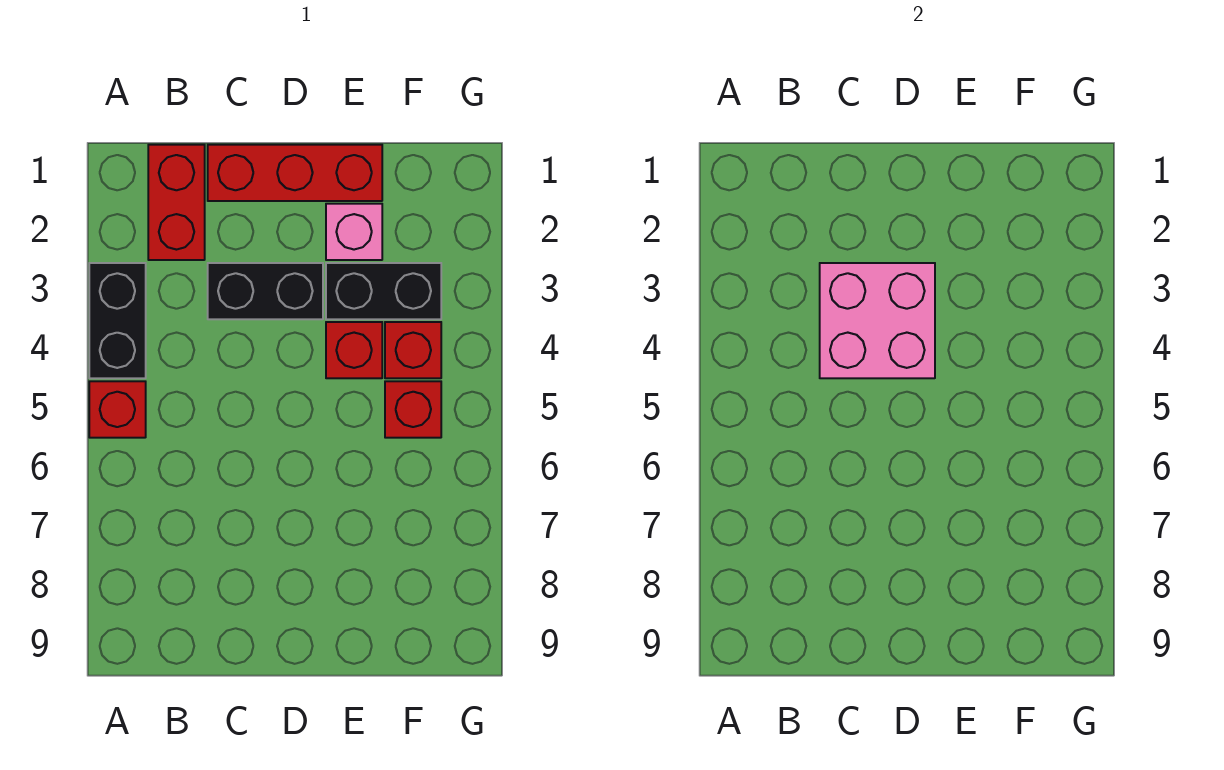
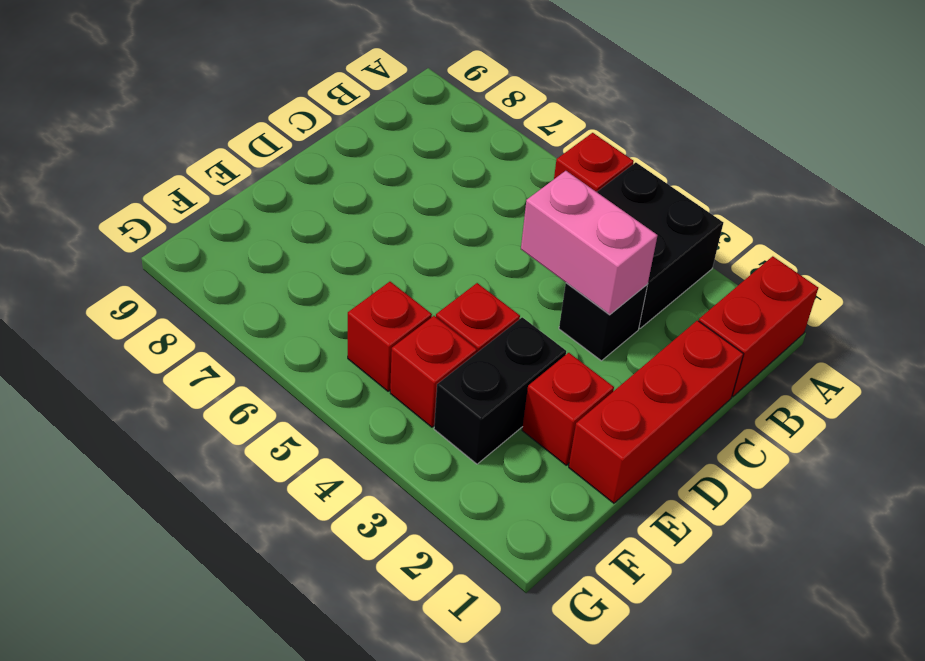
black 1x2 brick [89,263,146,378] -> black 2x2 brick [597,162,723,328]
red 1x2 brick [148,145,205,260] -> red 1x2 brick turned to [699,256,818,397]
black 1x2 brick [208,263,323,319] -> black 1x1 brick [559,283,647,361]
pink 2x2 brick [820,263,935,378] -> pink 1x2 brick [521,171,658,315]
pink 1x1 brick [326,204,382,260] -> red 1x1 brick [522,353,614,465]

